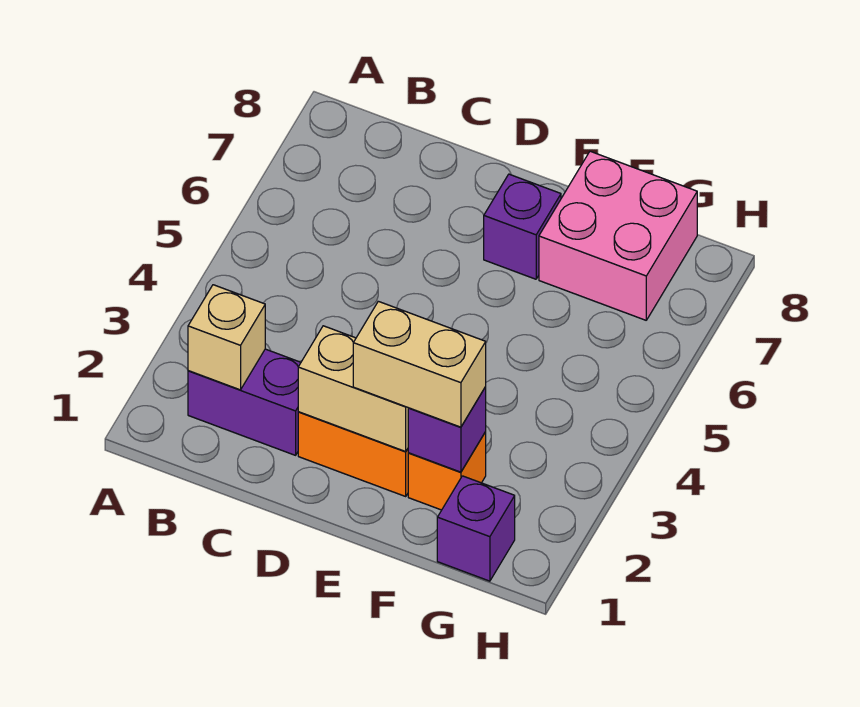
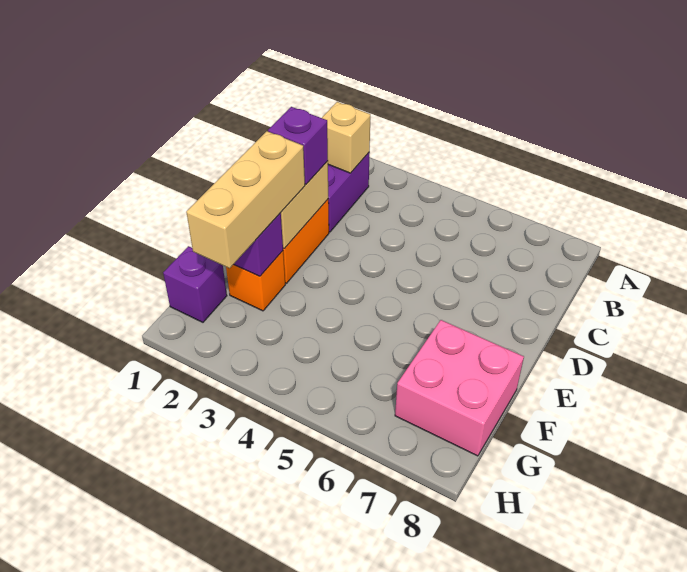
tan 1x2 brick [353,301,486,427] -> tan 1x3 brick [186,131,305,268]
purple 1x1 brick [484,174,561,279] -> purple 1x1 brick moved to [268,107,328,184]

